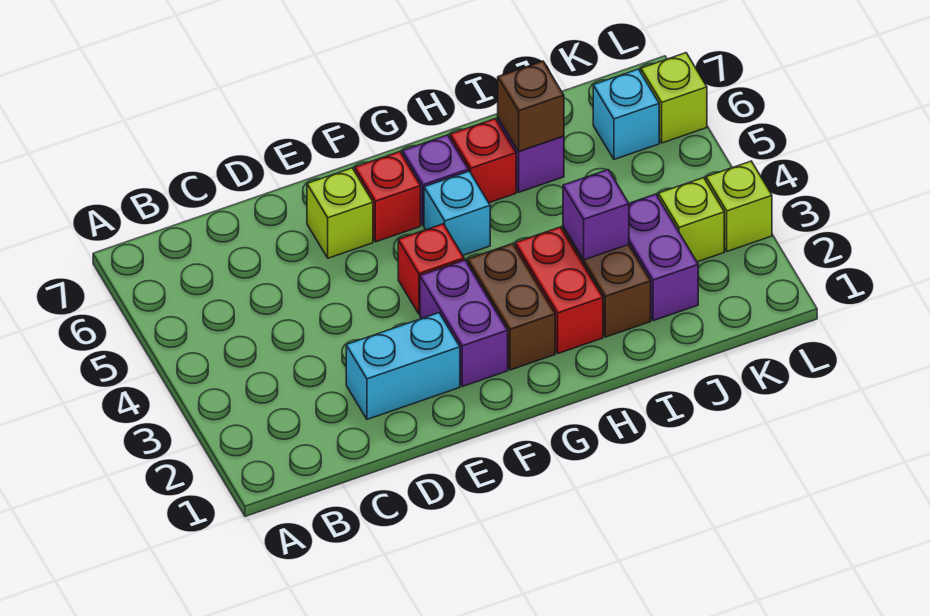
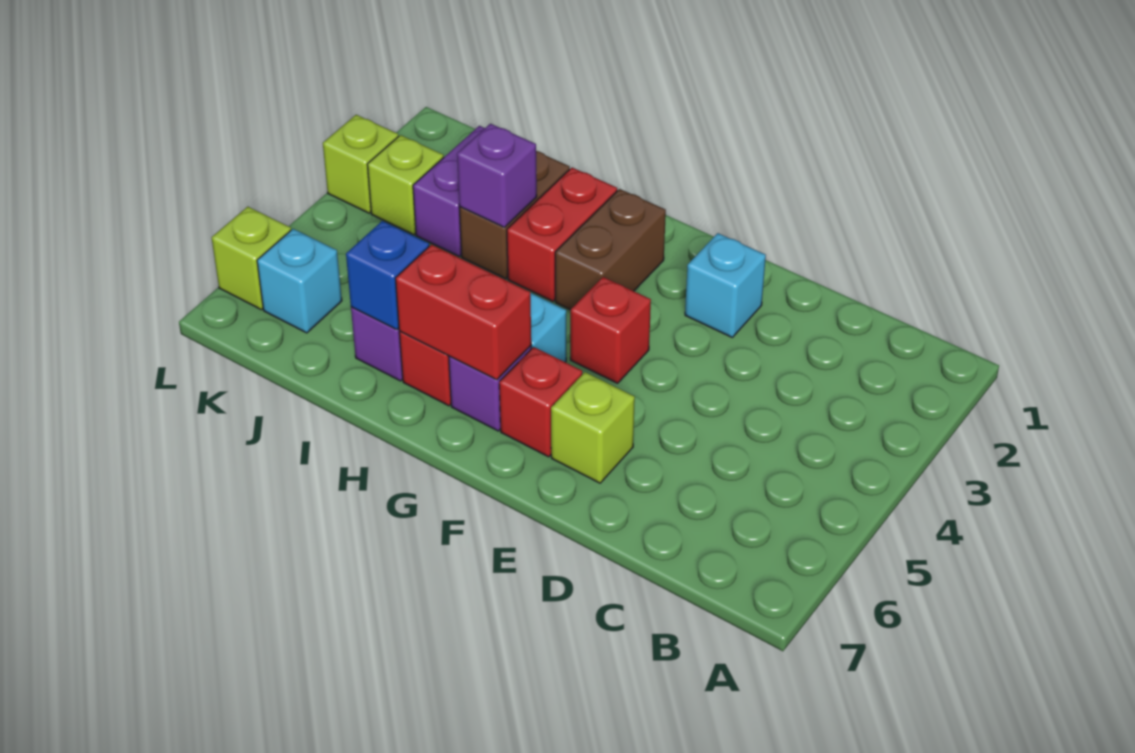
cyan 1x2 brick [346,313,460,419] -> cyan 1x1 brick [685,233,766,337]
purple 1x2 brick [420,260,508,387] -> none
none -> red 1x2 brick [395,245,531,380]
brown 1x1 brick [498,61,564,151] -> blue 1x1 brick [346,221,429,330]

